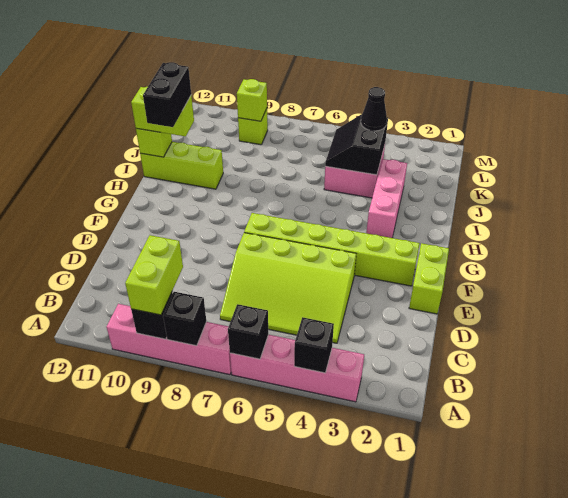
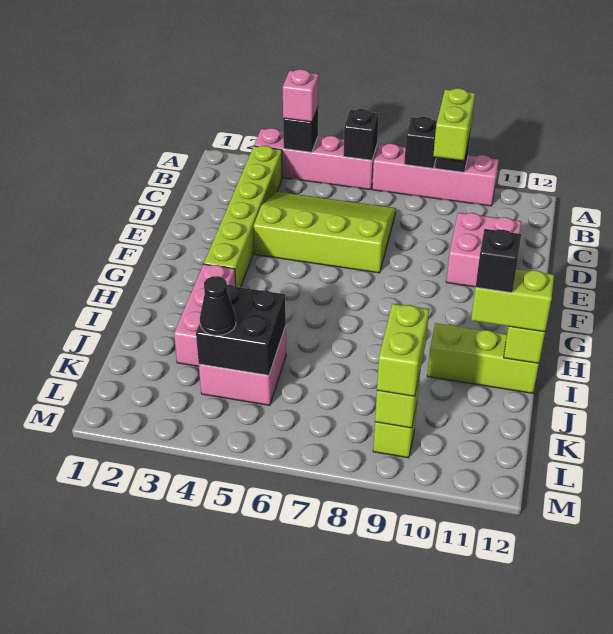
none -> pink 1x1 brick [283,69,319,122]
none -> pink 2x2 brick [446,213,521,287]
lime 1x2 brick [409,243,449,314] -> lime 1x2 brick moved to [377,304,429,396]
lime 1x6 brick [244,213,420,286] -> lime 1x6 brick turned to [204,146,282,287]
black 1x2 brick [143,62,191,127] -> black 1x1 brick [476,229,521,293]
black 2x2 slope [325,114,388,175] -> black 2x2 brick [196,285,286,375]

